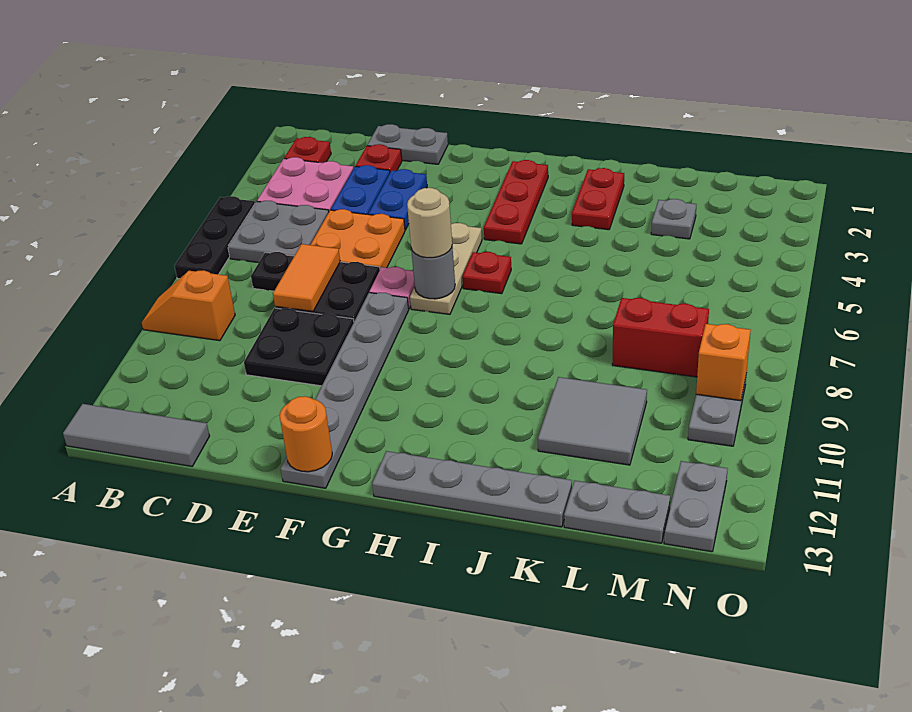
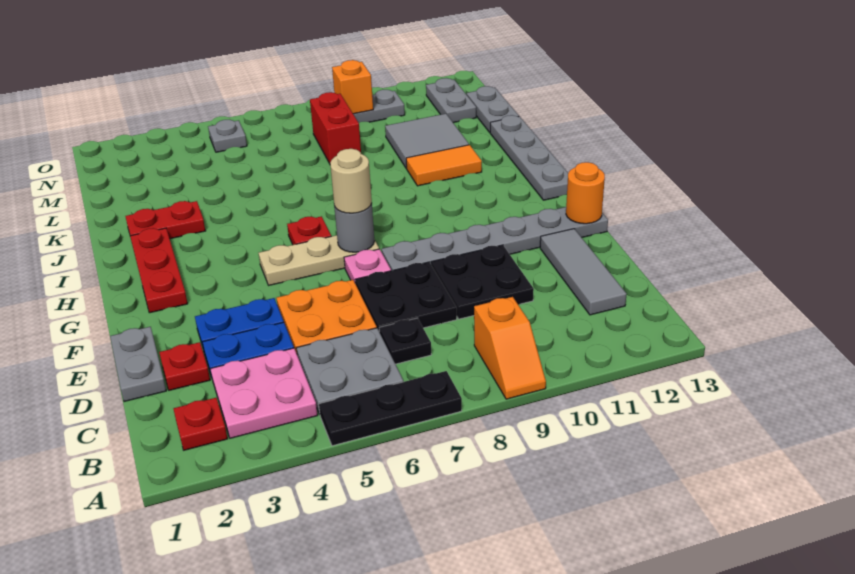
grey 1x3 tile [63,404,210,466] -> grey 1x3 tile moved to [540,229,627,315]
orange 1x2 tile [273,244,340,311] -> orange 1x2 tile moved to [406,145,482,186]
red 1x3 plate [484,160,548,244] -> red 1x3 plate turned to [130,228,188,313]
grey 1x1 plate [651,199,696,239] -> grey 1x1 plate moved to [208,120,247,152]
grey 1x2 plate [664,461,728,552] -> grey 1x2 plate turned to [426,78,476,123]

